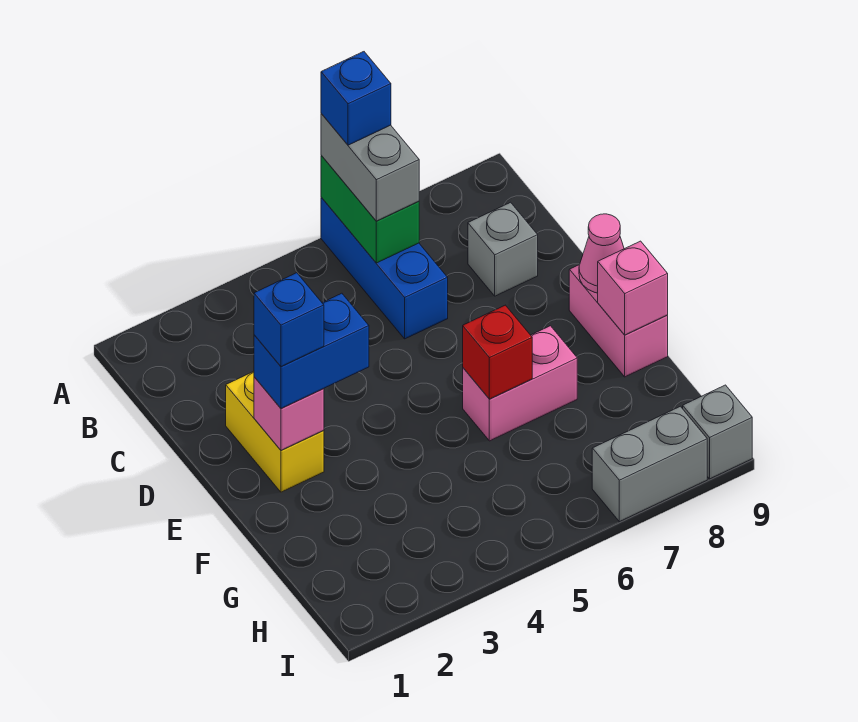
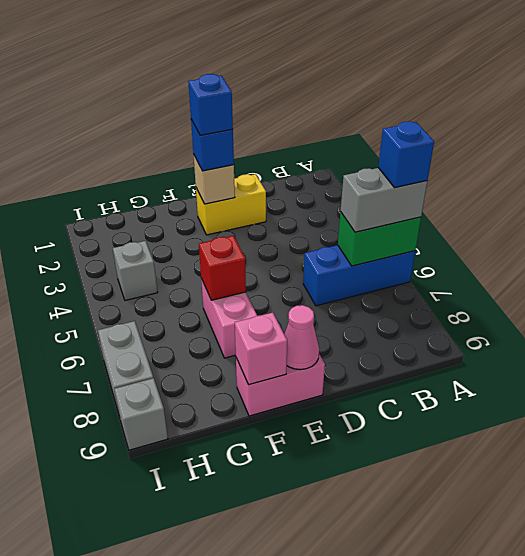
grey 1x1 brick [468,202,538,296] -> grey 1x1 brick moved to [113,241,158,300]
pink 1x1 brick [254,377,324,450] -> tan 1x1 brick [194,156,235,204]
blue 1x2 brick [254,293,369,408] -> blue 1x1 brick [191,120,234,171]

